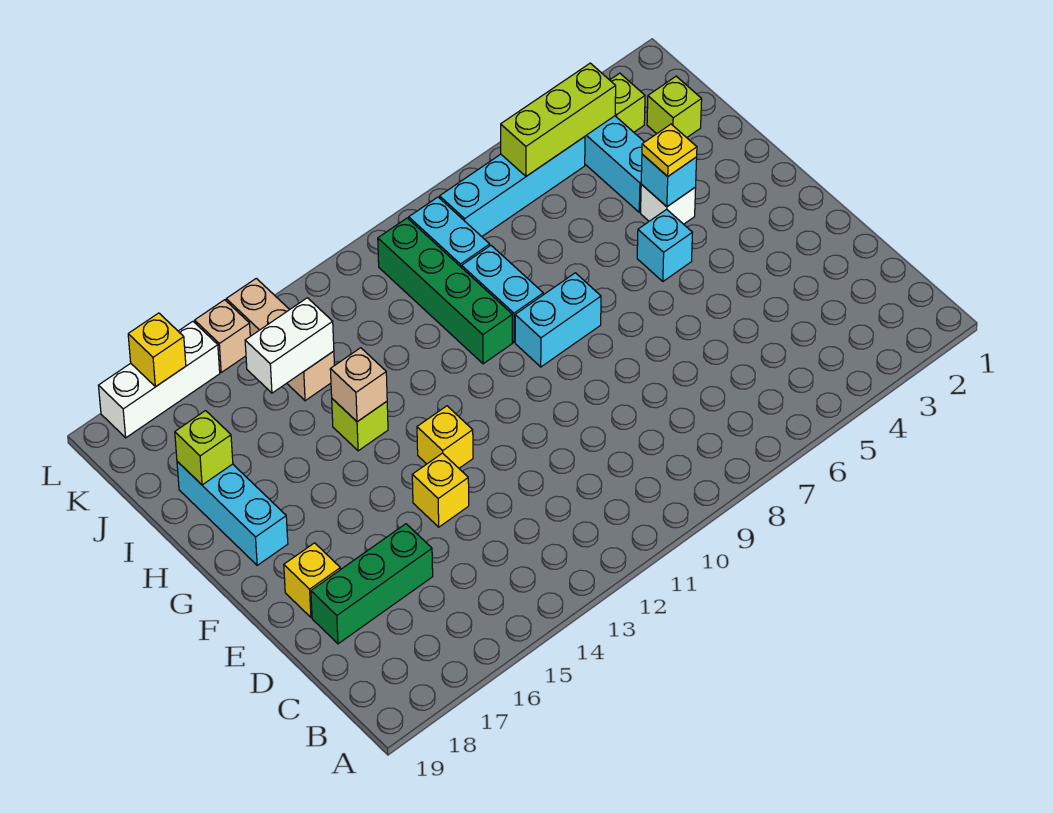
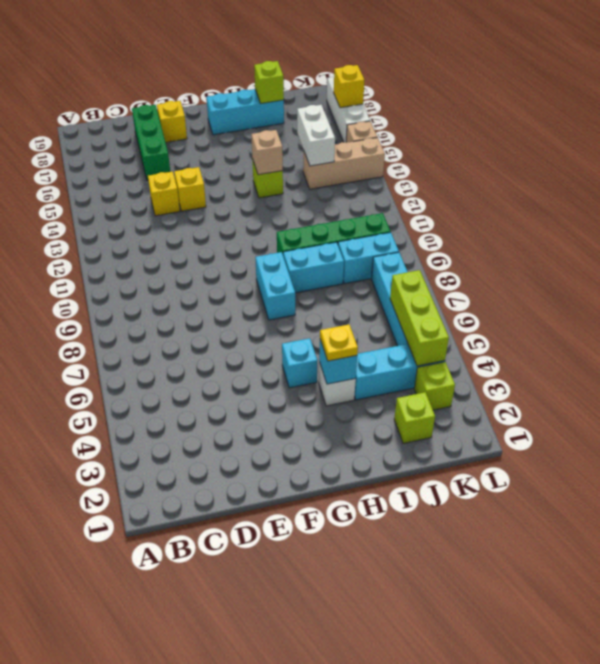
yellow 1x1 brick [417,406,473,468] -> yellow 1x1 brick moved to [148,172,180,216]

